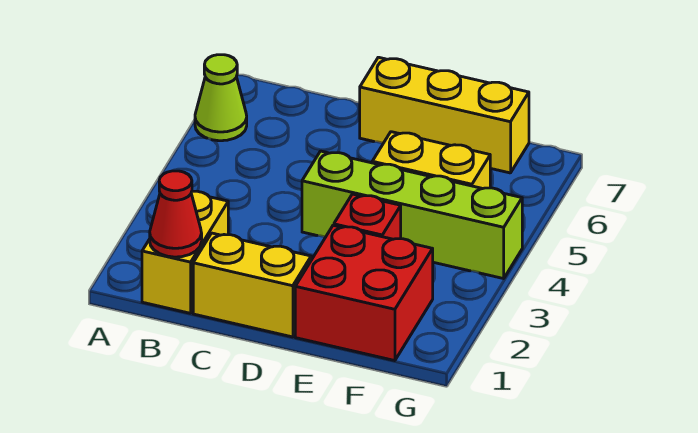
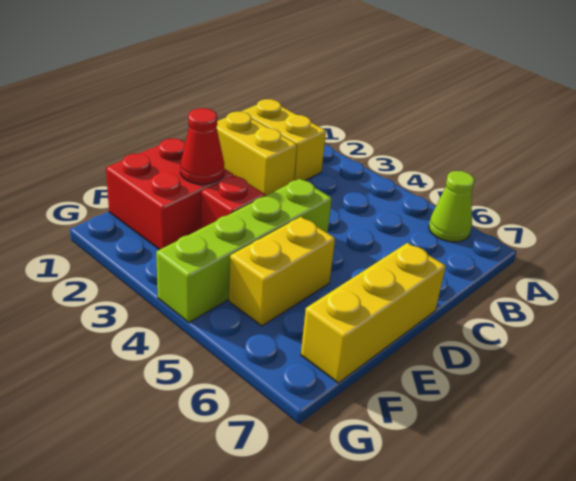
red 1x1 cone [150,171,202,257] -> red 1x1 cone moved to [180,108,224,184]
yellow 1x2 brick [193,233,311,337] -> yellow 1x2 brick turned to [216,112,297,196]

